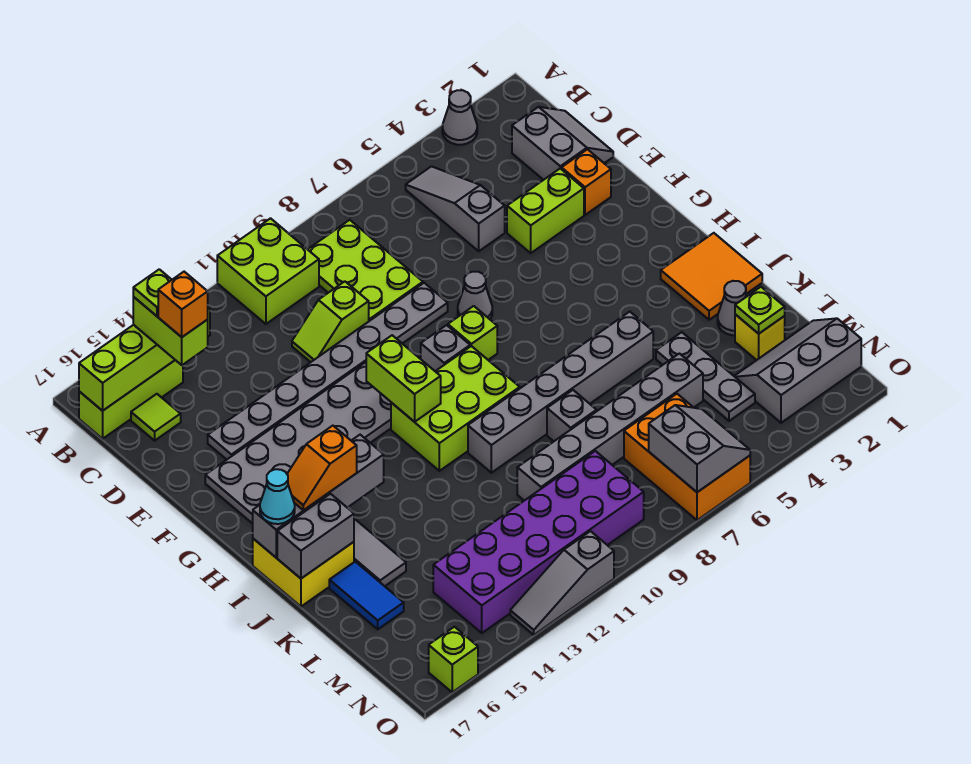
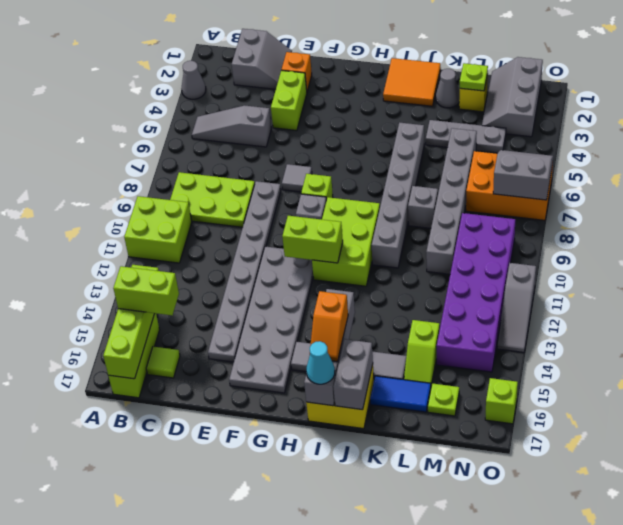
lime 1x1 plate [133,269,172,316] -> lime 1x1 plate moved to [428,383,459,416]
grey 2x2 slope [512,107,613,180] -> grey 2x2 slope turned to [232,29,292,89]
orange 1x1 brick [158,272,208,337] -> none
lime 1x2 slope [292,281,369,362] -> lime 1x2 slope moved to [404,320,440,386]
grey 1x1 cone [458,272,492,319] -> grey 1x1 tile [282,164,312,192]

